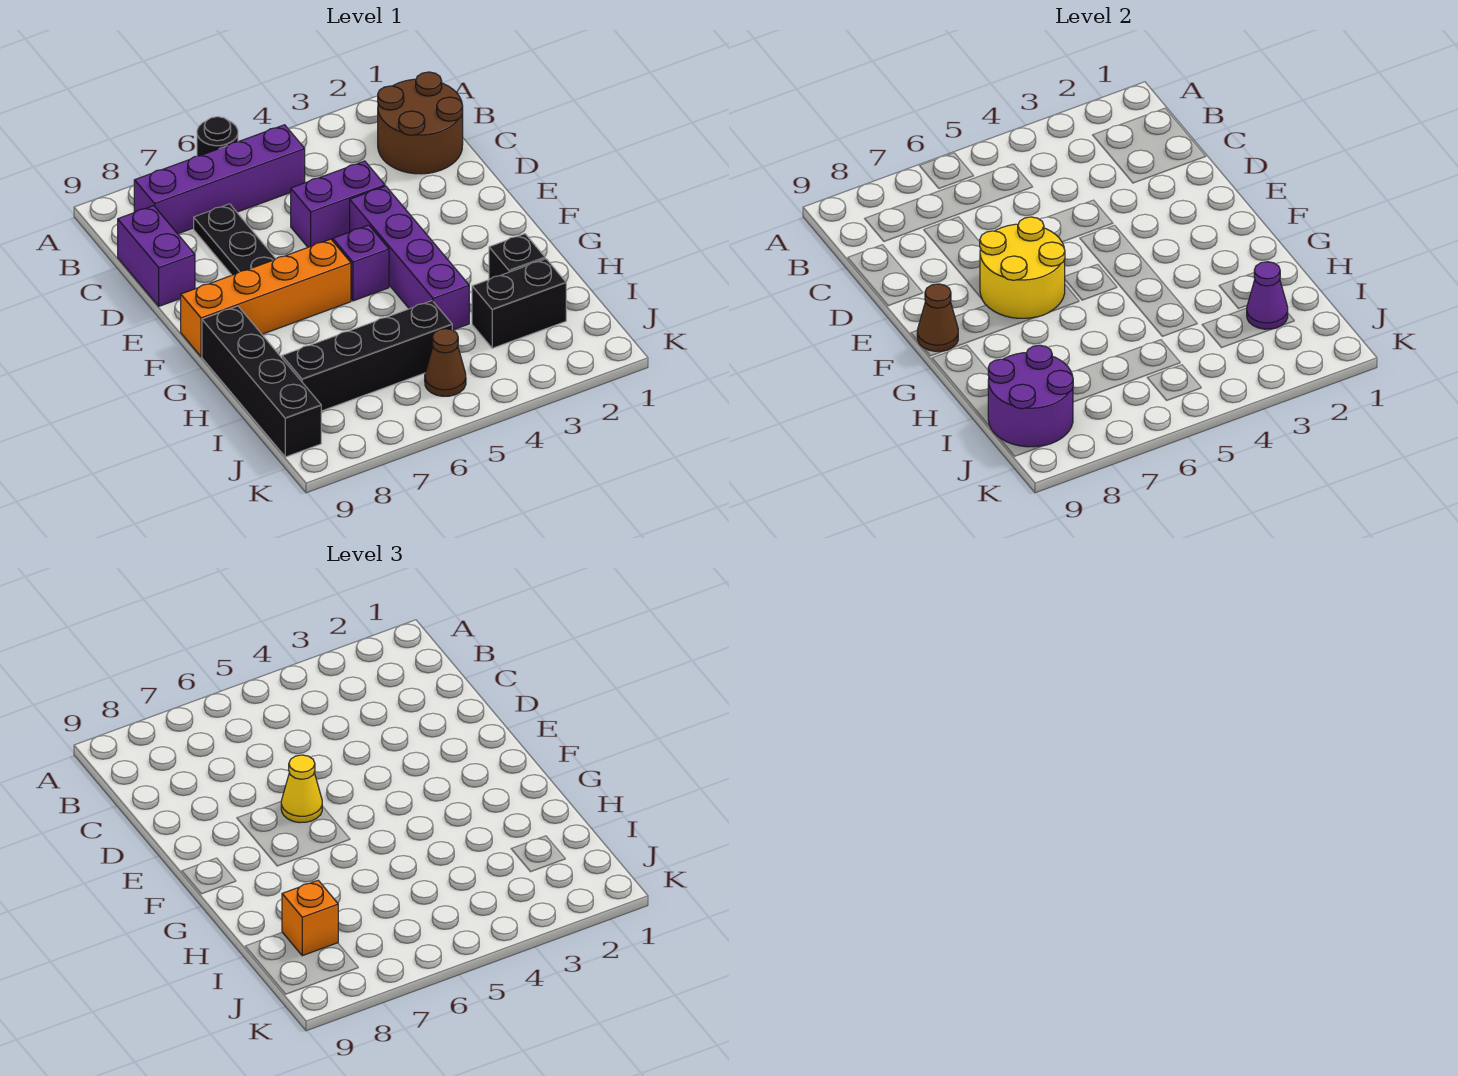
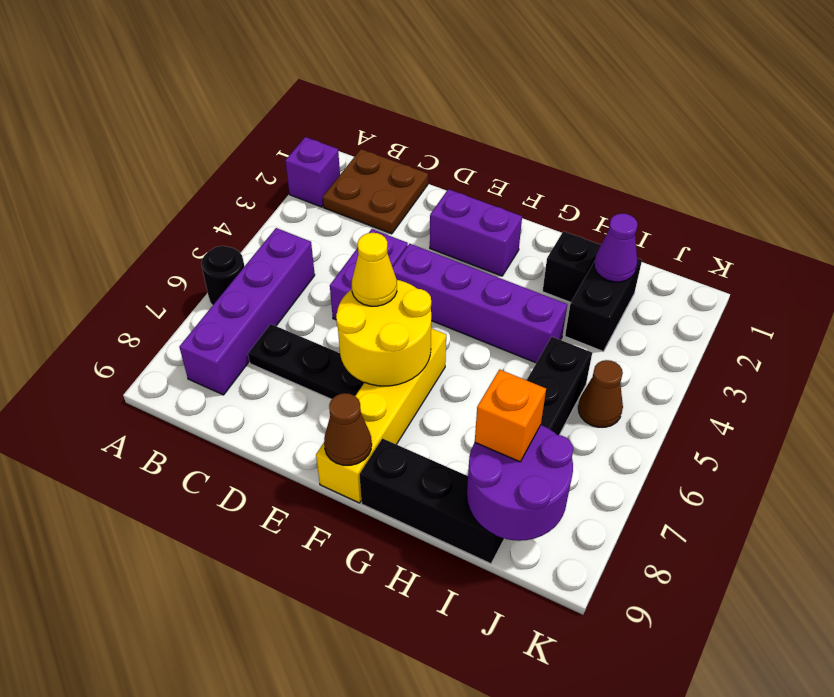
brown 2x2 round brick [378,72,463,174] -> brown 2x2 plate [323,149,428,234]
purple 1x2 brick [118,206,195,306] -> purple 1x2 brick moved to [430,189,522,276]
purple 1x1 brick [333,225,389,301] -> purple 1x1 brick moved to [285,137,340,207]
orange 1x4 brick [181,239,351,357] -> yellow 1x4 brick [316,328,446,503]
black 1x4 brick [202,306,321,457] -> black 1x3 brick [359,439,504,564]

